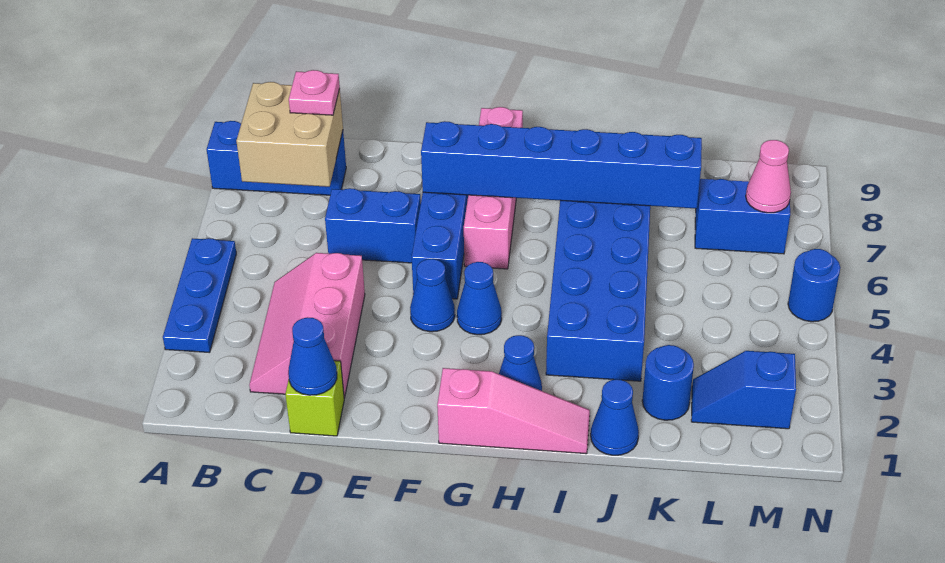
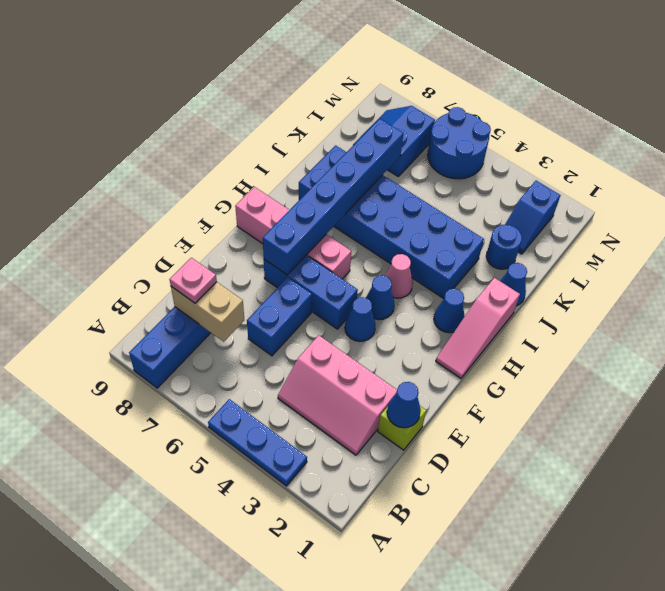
tan 2x2 brick [236,82,343,187] -> tan 1x2 brick [171,282,244,342]
pink 1x3 slope [437,368,590,454] -> pink 1x3 slope turned to [436,278,520,378]
pink 1x1 cone [746,140,791,213] -> pink 1x1 cone moved to [385,254,413,298]
blue 1x1 round brick [788,249,840,322] -> blue 2x2 round brick [428,107,491,179]

